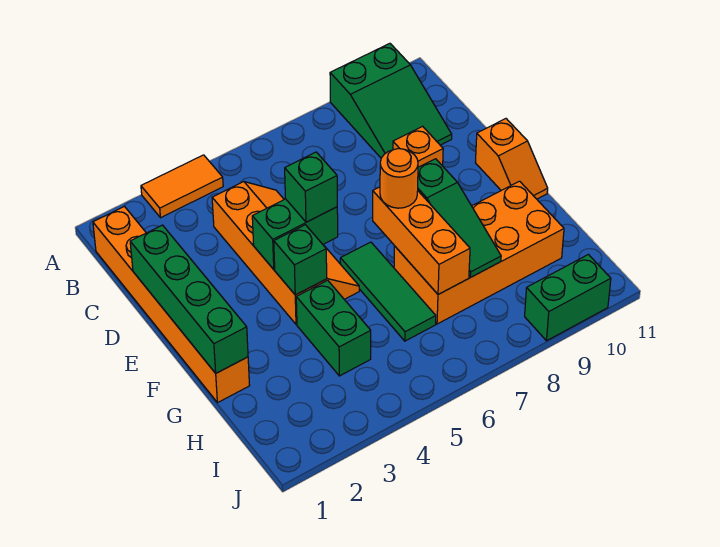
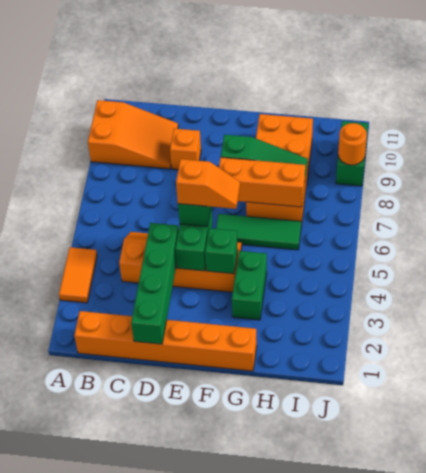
green 2x3 slope [330,43,452,158] -> orange 2x3 slope [88,100,178,169]
green 1x4 brick [130,225,248,373] -> green 1x4 brick turned to [131,223,179,344]
orange 1x2 slope [475,119,548,199] -> orange 1x2 slope moved to [176,159,240,209]
orange 1x1 round brick [380,149,418,208] -> orange 1x1 round brick moved to [338,123,367,165]
green 1x2 brick [296,280,371,376] -> green 1x2 brick turned to [232,251,267,320]

